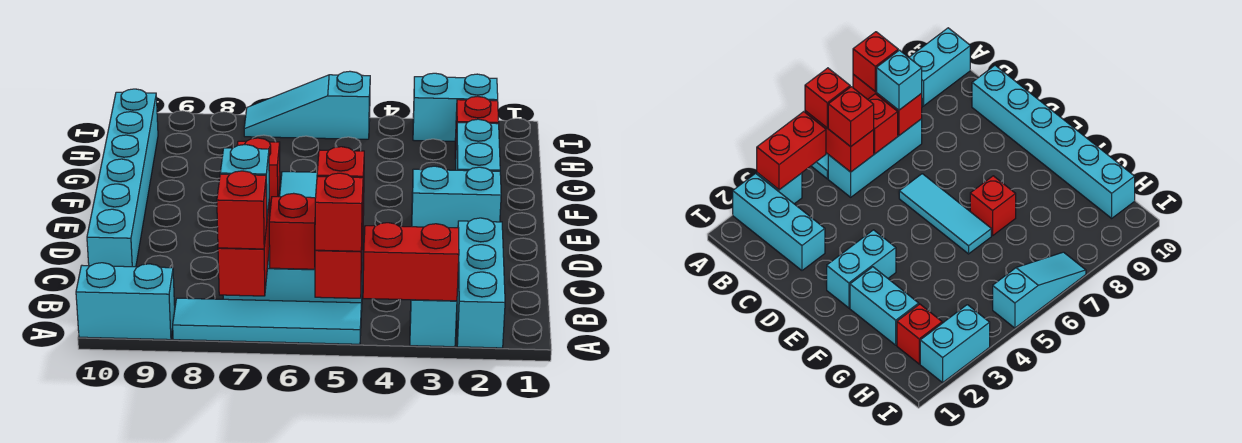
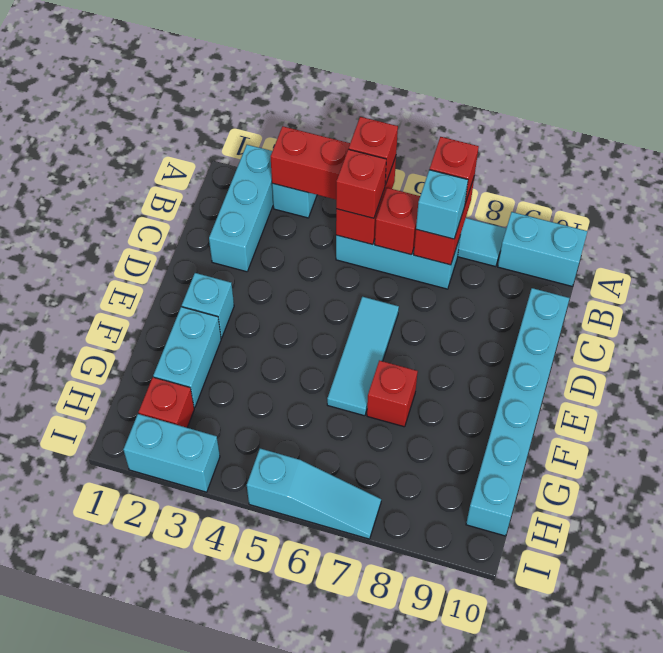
cyan 1x2 brick [412,166,501,228] -> cyan 1x1 brick [182,273,234,338]

